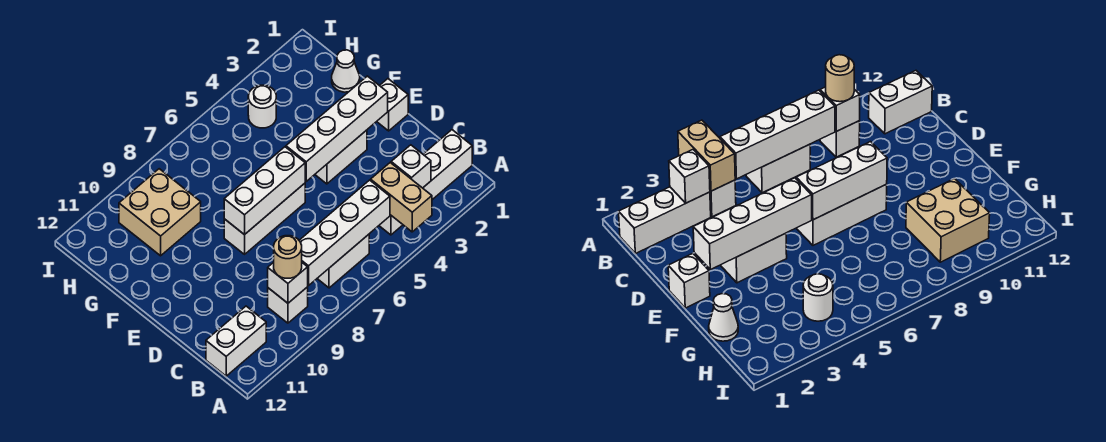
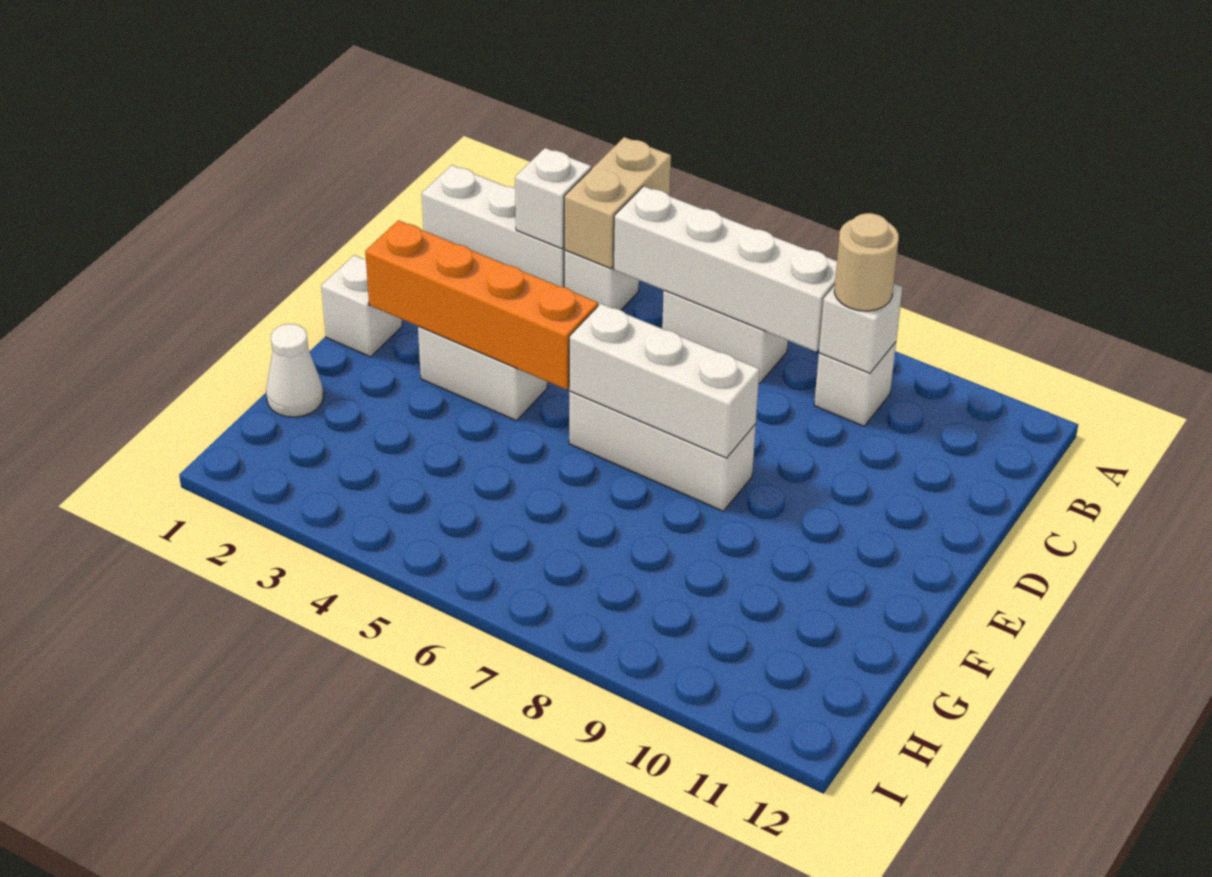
white 1x2 brick [206,306,266,376] -> none
white 1x4 brick [286,76,388,181] -> orange 1x4 brick [365,220,598,390]
tan 2x2 brick [119,169,201,256] -> none
white 1x1 round brick [248,85,276,128] -> none

